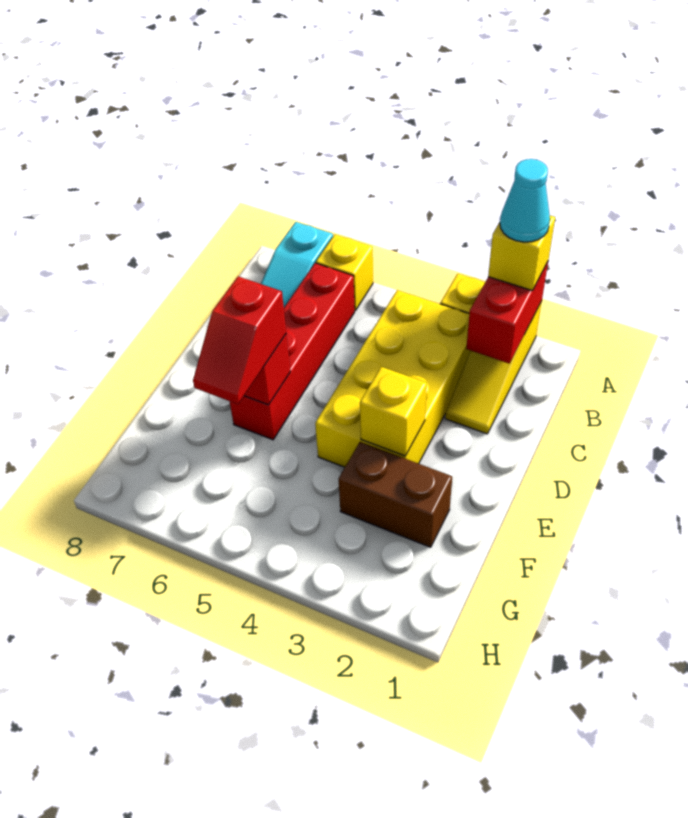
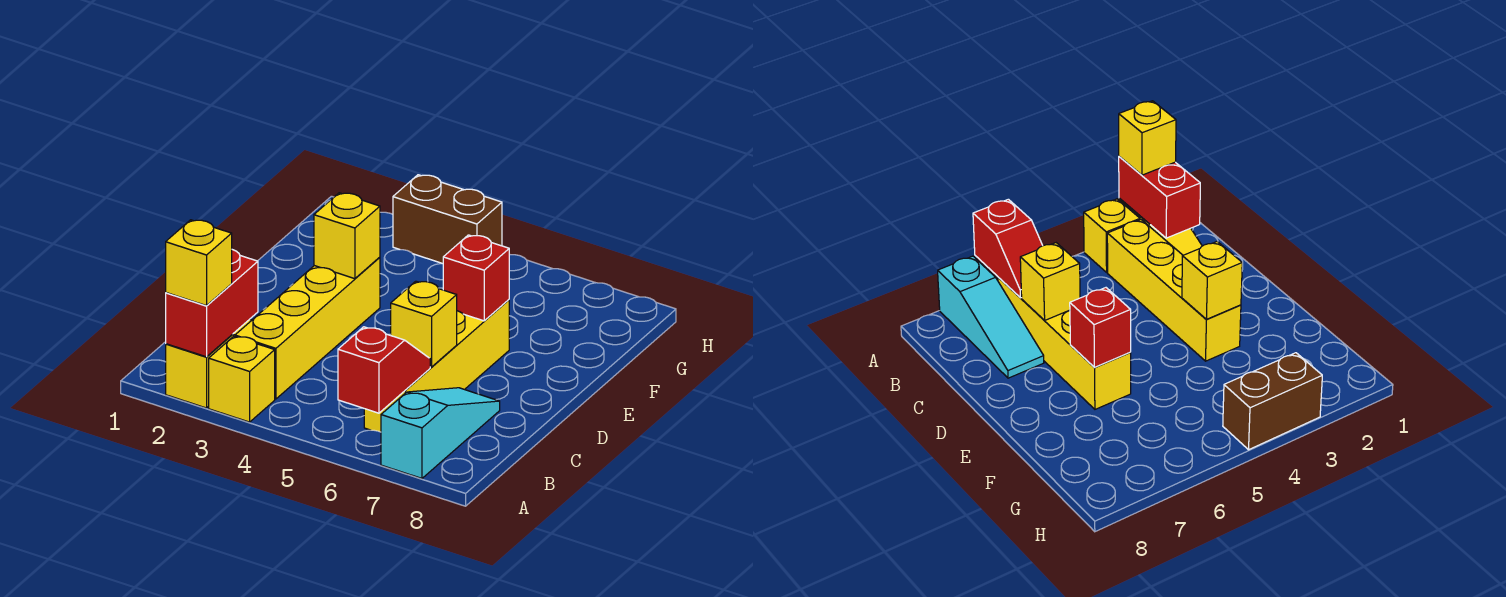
cyan 1x1 cone [500,159,550,242] -> none
yellow 1x1 brick [316,234,373,311] -> yellow 1x1 brick moved to [391,281,457,367]
yellow 2x4 brick [315,290,470,467] -> yellow 1x4 brick [235,257,380,399]
red 1x4 brick [230,263,355,440] -> yellow 1x4 brick [364,300,509,432]
red 1x2 slope [193,276,286,404] -> red 1x2 slope moved to [338,327,430,413]
brown 1x2 brick [339,442,452,547] -> brown 1x2 brick moved to [393,175,502,264]

